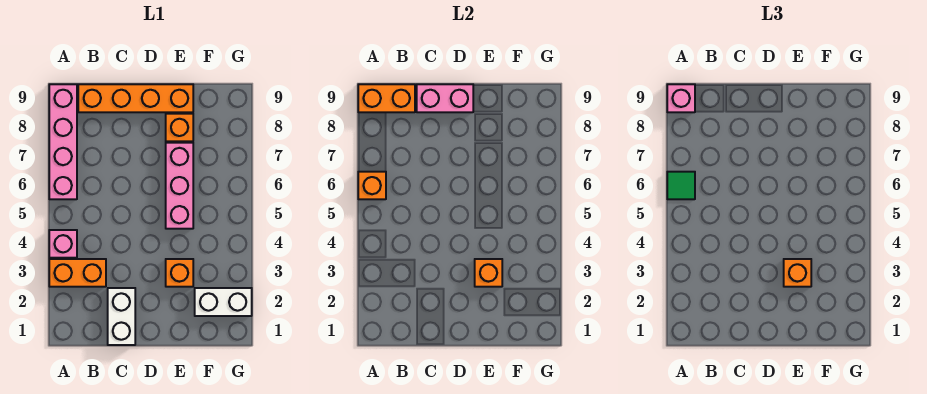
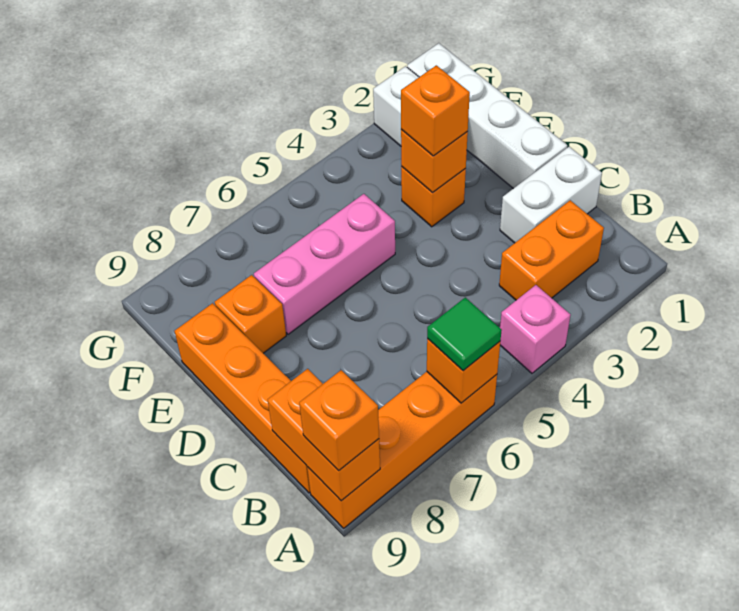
orange 1x2 brick [49,259,106,287] -> orange 1x2 brick turned to [499,200,604,300]
pink 1x4 brick [49,84,77,199] -> orange 1x4 brick [307,372,497,528]
pink 1x1 brick [667,84,695,112] -> orange 1x1 brick [299,370,379,471]
pink 1x2 brick [417,84,473,112] -> none
none -> white 1x4 brick [407,43,567,189]

